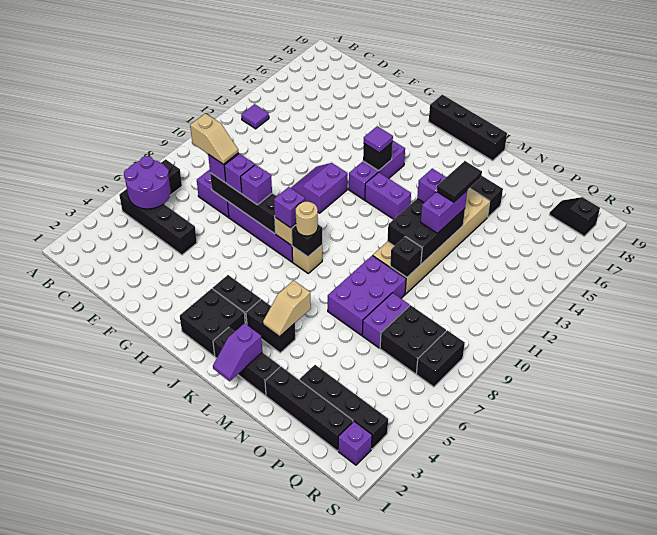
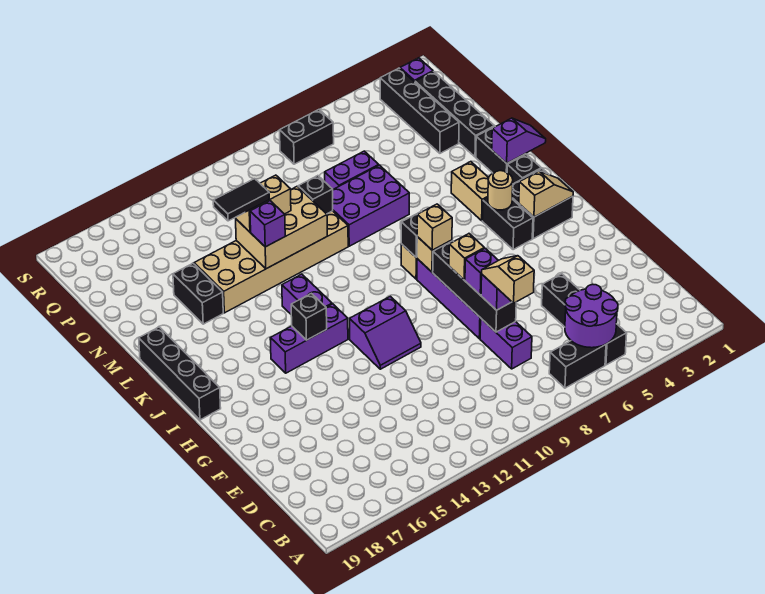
purple 1x1 tile [241,104,269,129] -> none
purple 1x1 brick [241,165,272,205] -> tan 1x1 brick [449,234,484,280]
purple 1x1 brick [274,187,305,228] -> tan 1x1 brick [417,204,452,250]
purple 1x1 tile [364,126,393,153] -> none
tan 1x1 round brick [296,201,318,236] -> tan 1x1 round brick moved to [488,171,513,210]
black 1x2 brick [246,299,295,353] -> tan 1x2 brick [451,162,489,221]
tan 1x2 slope [263,280,311,337] -> tan 1x2 slope moved to [519,171,573,217]
black 2x3 brick [387,199,465,264] -> tan 2x3 brick [236,187,327,269]
purple 1x2 brick [421,191,467,233] -> tan 1x2 brick [235,175,291,232]
black 2x2 brick [380,305,446,374] -> none
black 1x2 slope [549,197,600,236] -> none

